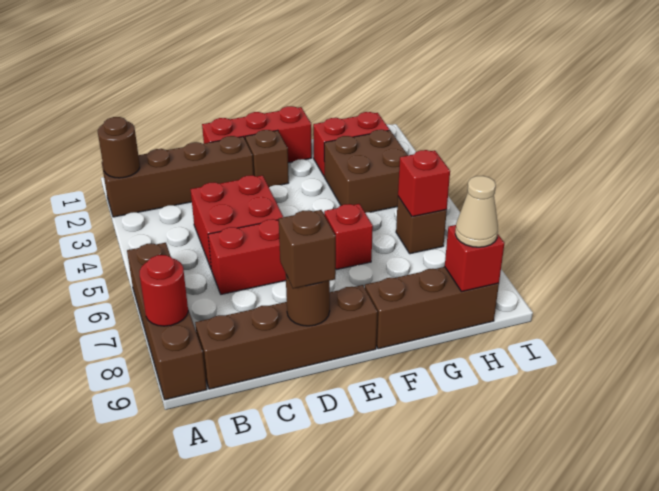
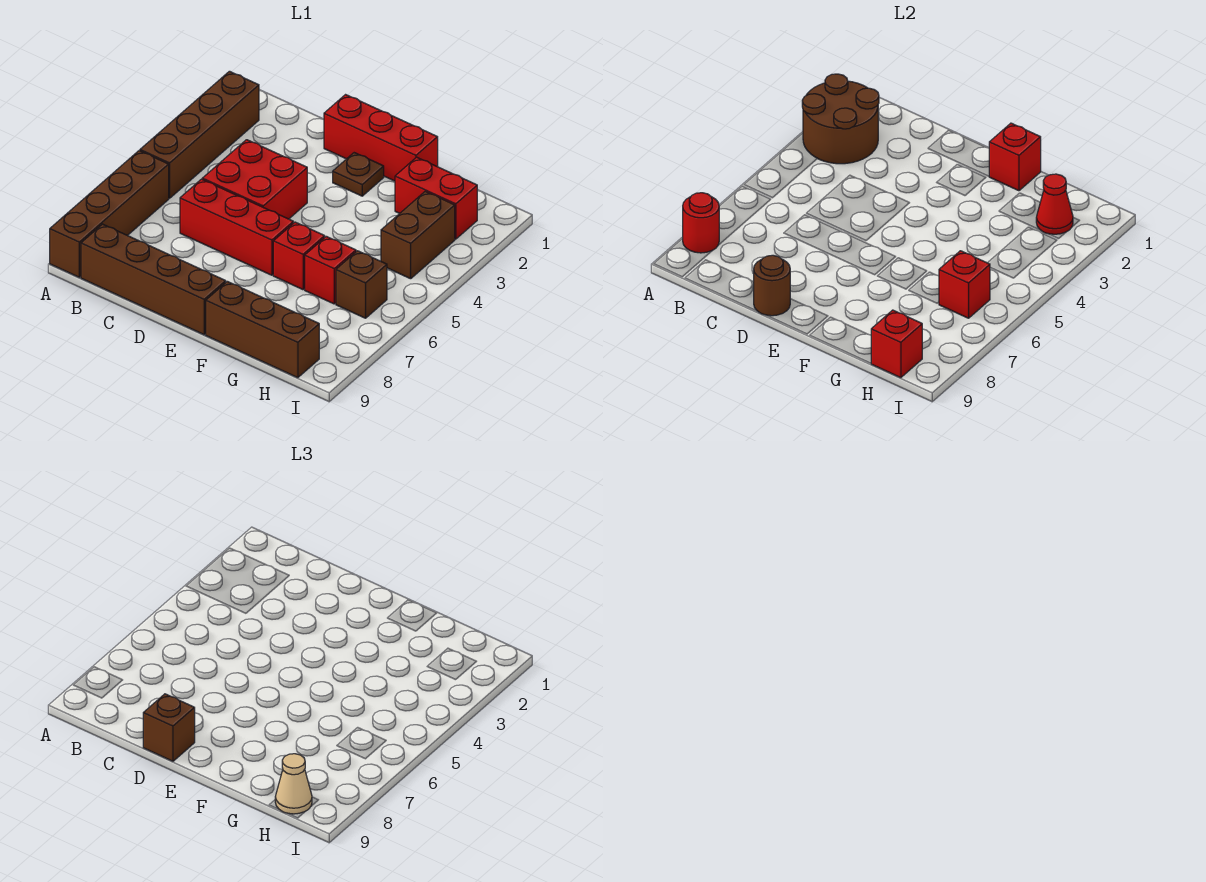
brown 1x4 brick [102,136,254,217] -> brown 1x4 brick turned to [140,71,259,198]
brown 1x1 round brick [98,117,140,178] -> brown 2x2 round brick [802,74,879,164]
brown 1x1 brick [245,130,289,187] -> brown 1x1 plate [333,153,384,196]
none -> red 1x1 brick [989,123,1041,191]
brown 2x2 brick [324,130,408,213] -> brown 1x2 brick [381,191,455,279]
none -> red 1x1 brick [305,236,356,304]
none -> red 1x1 cone [1036,174,1073,234]

